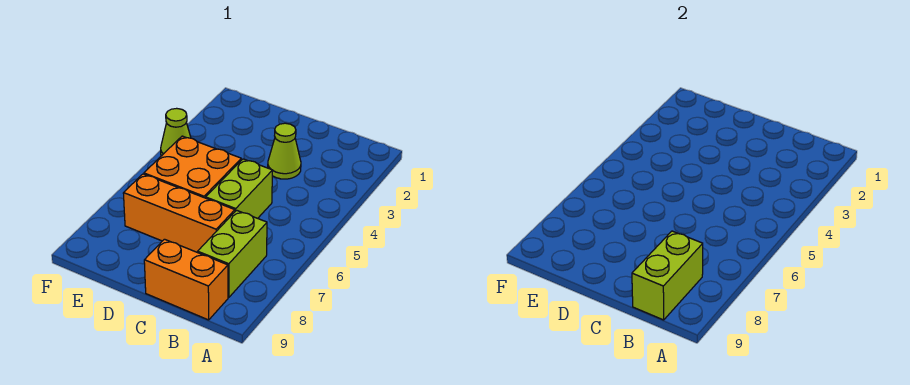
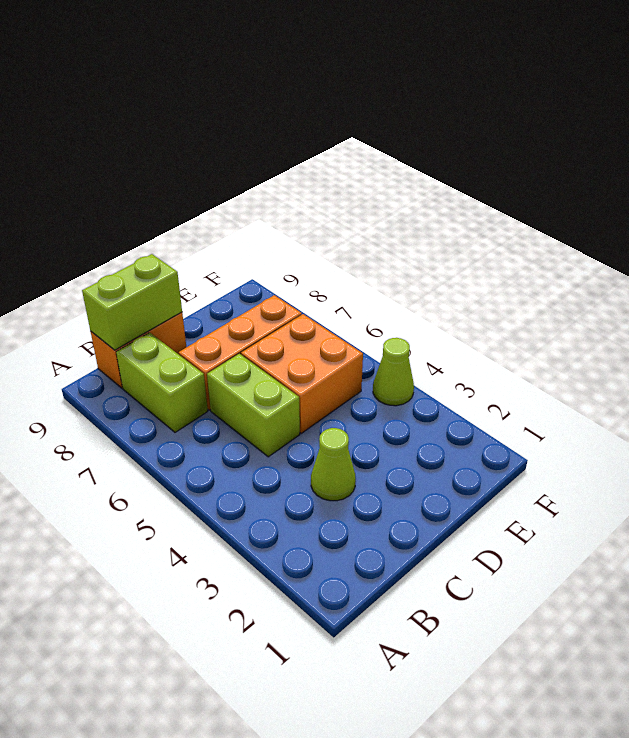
lime 1x2 brick [632,231,703,320] -> lime 1x2 brick turned to [82,254,182,350]

